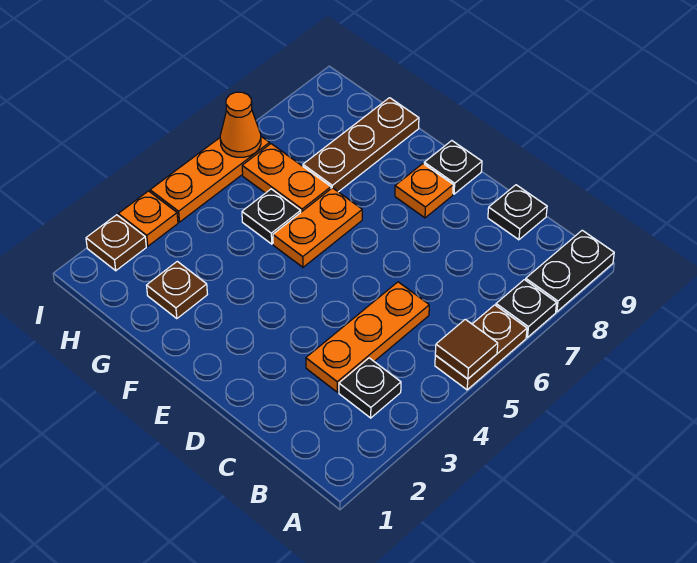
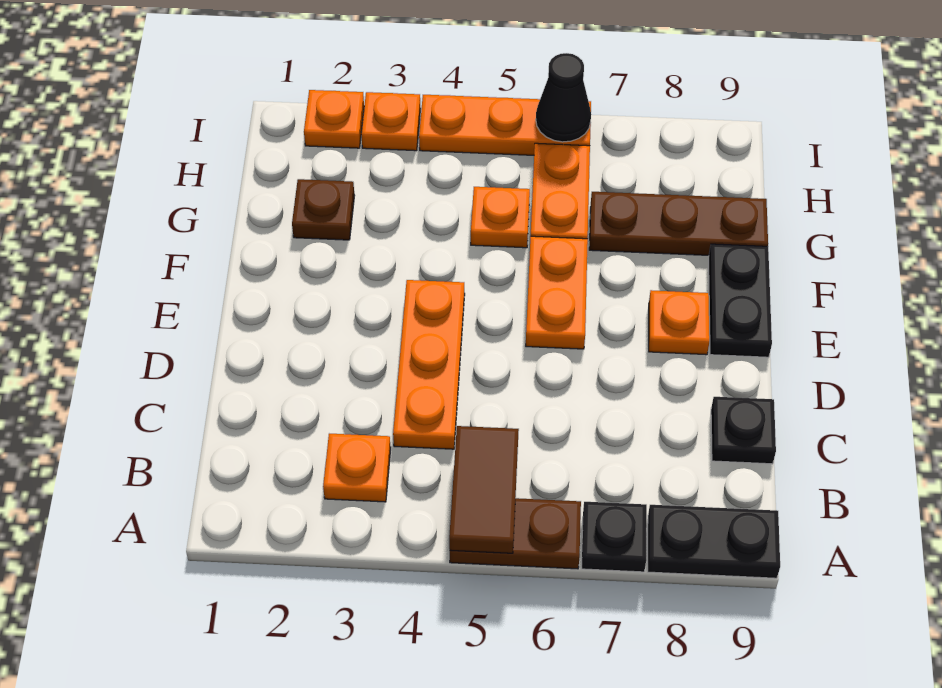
brown 1x1 tile [435,319,498,379] -> brown 1x2 tile [449,426,519,553]
black 1x1 plate [339,358,401,418] -> orange 1x1 plate [323,434,391,502]
orange 1x3 plate [306,282,429,392] -> orange 1x3 plate turned to [393,280,465,449]
black 1x1 plate [424,141,482,194] -> black 1x2 plate [709,244,772,357]
orange 1x2 plate [273,188,362,267] -> orange 1x2 plate turned to [526,236,588,349]
black 1x1 plate [242,189,301,244] -> orange 1x1 plate [471,187,530,248]
brown 1x1 plate [86,215,146,271] -> orange 1x1 plate [304,90,364,148]
orange 1x1 cone [220,92,261,157] -> black 1x1 cone [536,53,591,142]

